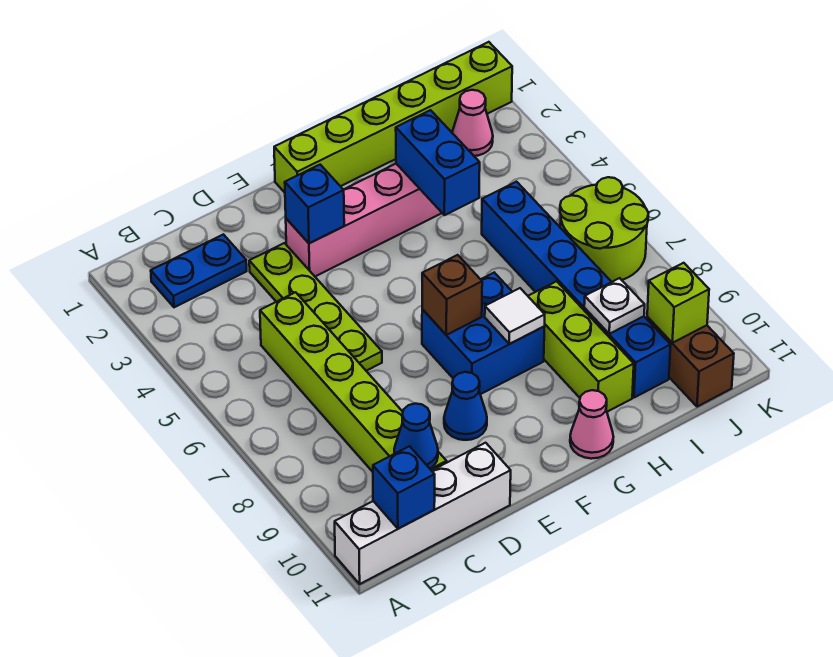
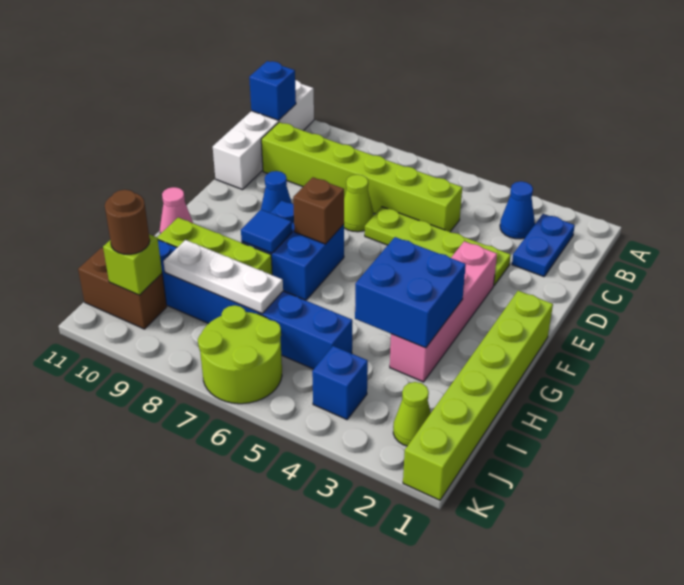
blue 1x1 cone [394,404,438,468] -> blue 1x1 cone moved to [500,181,535,239]
none -> lime 1x1 cone [344,175,374,232]
blue 1x1 brick [285,165,344,243] -> blue 1x1 brick moved to [312,346,368,419]
white 1x1 tile [485,288,545,344] -> blue 1x1 tile [241,210,292,253]
blue 1x2 brick [396,110,480,215] -> blue 2x2 brick [355,237,466,348]
white 1x1 plate [584,278,645,334] -> white 1x3 plate [164,240,283,314]
pink 1x1 cone [452,90,493,156] -> lime 1x1 cone [393,382,431,446]
none -> brown 1x1 round brick [105,190,150,254]

